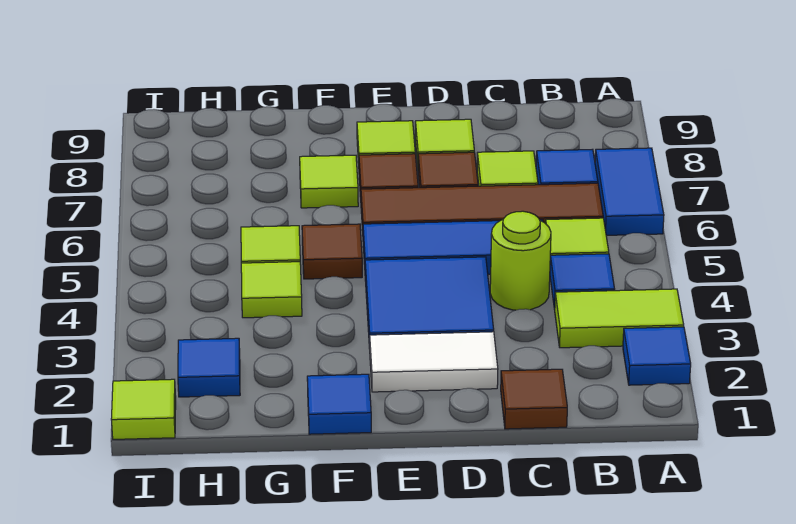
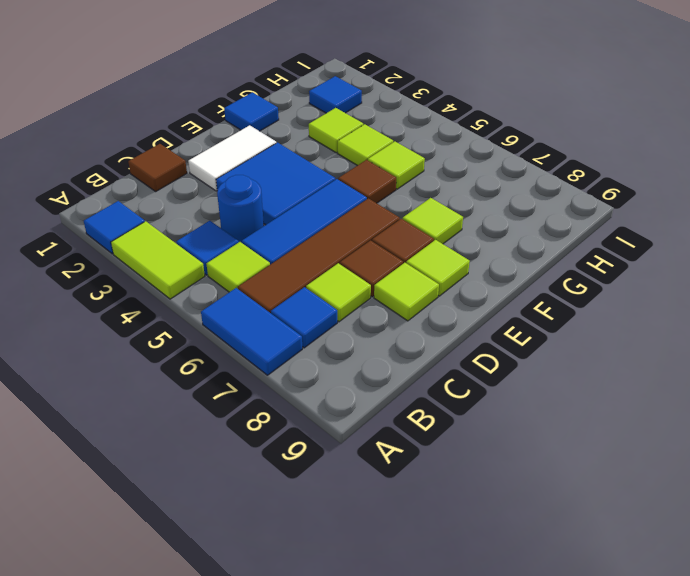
lime 1x2 tile [555,289,684,348] -> lime 1x2 tile turned to [111,221,205,299]
lime 1x1 round brick [490,211,551,310] -> blue 1x1 round brick [217,175,264,243]
lime 1x1 tile [111,379,176,439] -> lime 1x1 tile moved to [309,108,363,153]

